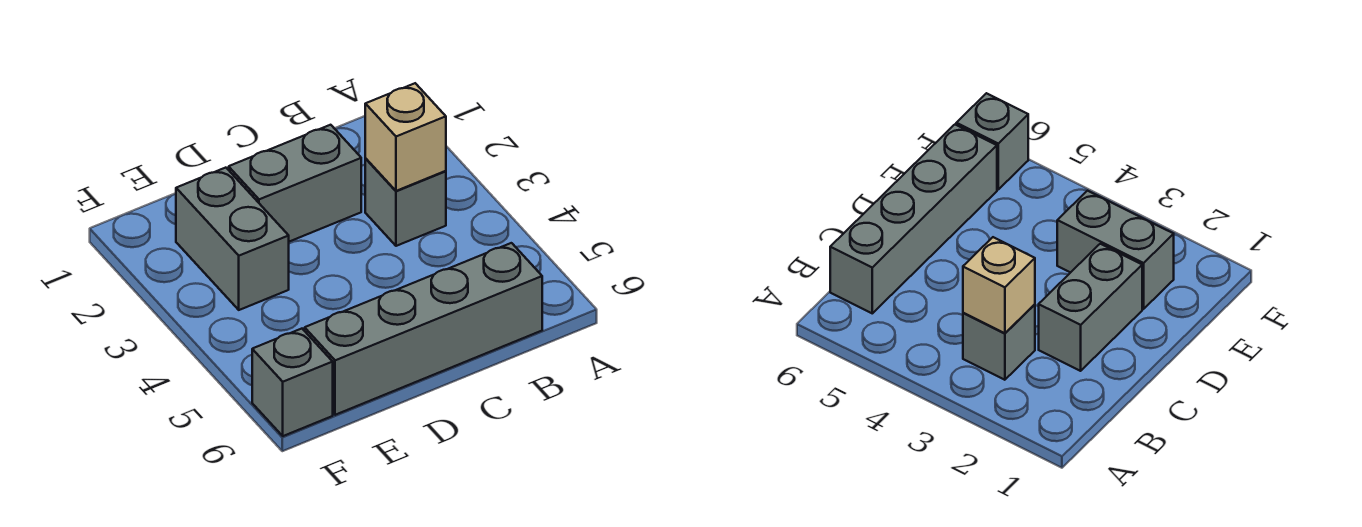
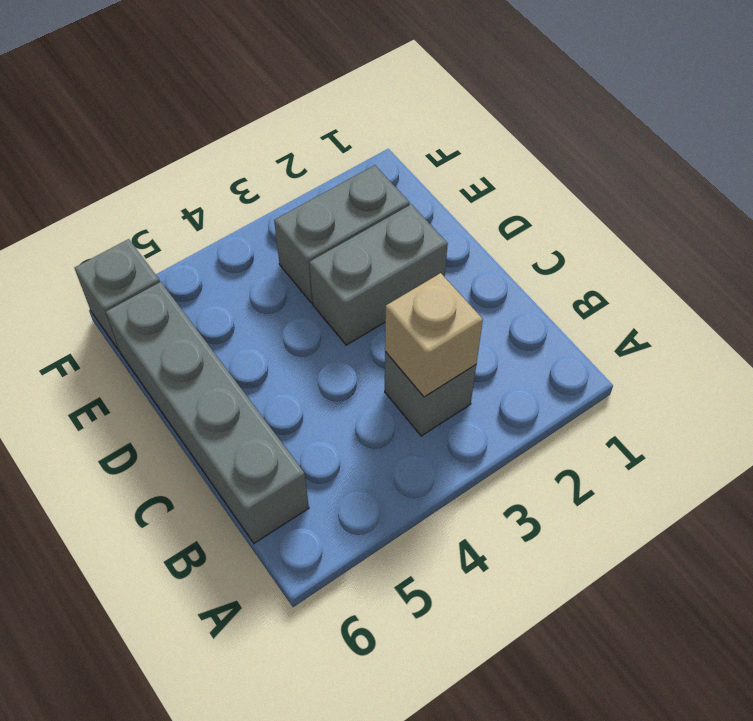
grey 1x2 brick [229,125,361,242] -> grey 1x2 brick turned to [309,204,448,345]

